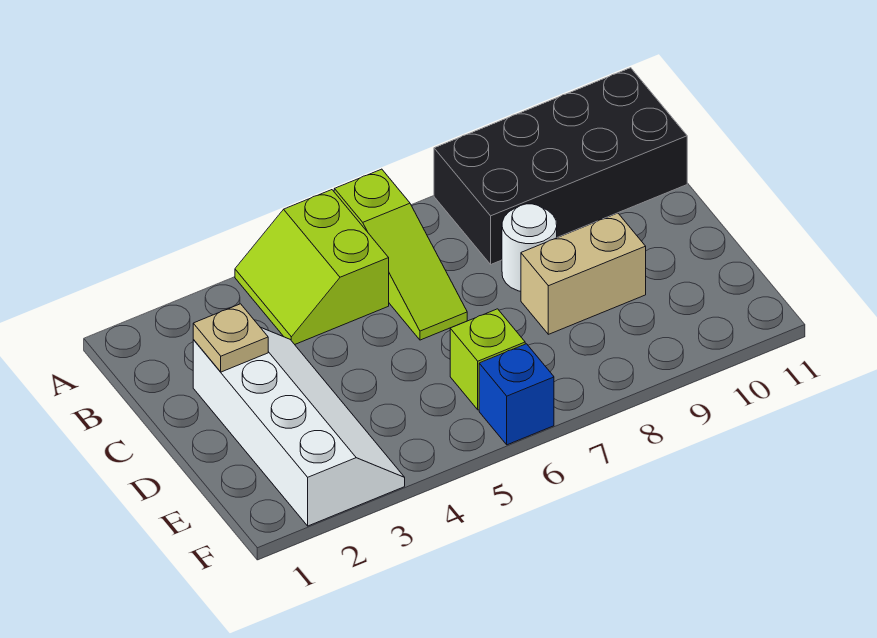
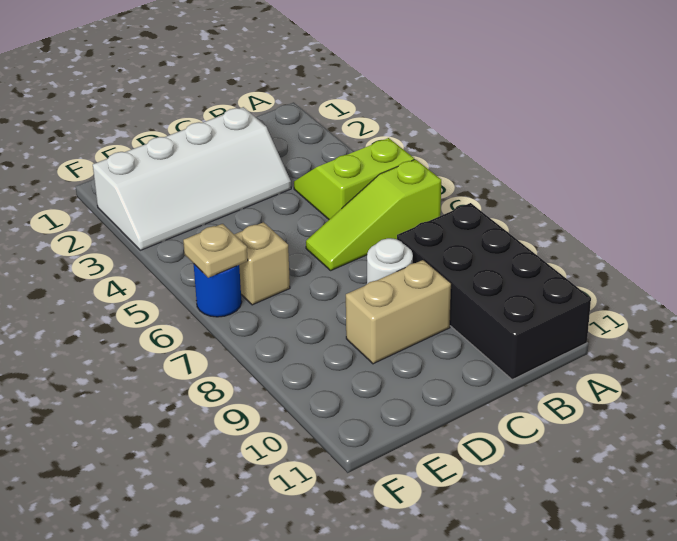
tan 1x1 plate [193,304,268,372] -> tan 1x1 plate moved to [183,224,248,278]
tan 1x2 brick [521,213,646,334] -> tan 1x2 brick turned to [346,260,451,364]
lime 1x1 brick [450,309,525,410] -> tan 1x1 brick [234,222,290,305]
blue 1x1 brick [479,344,554,445] -> blue 1x1 round brick [194,264,242,317]

